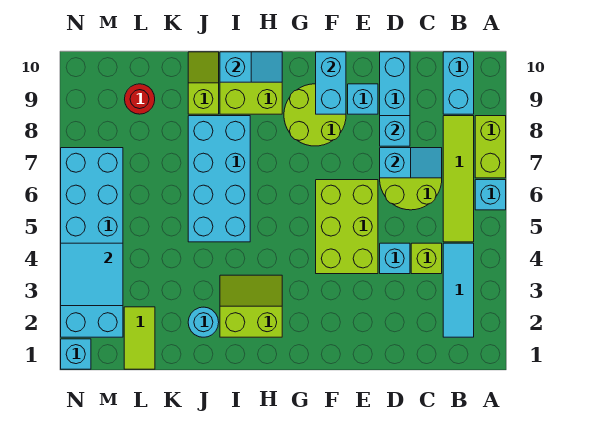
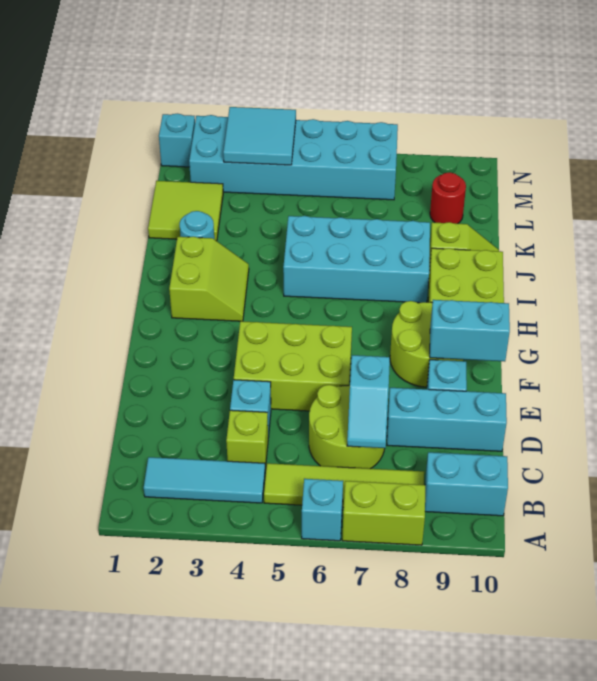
cyan 1x1 brick [380,116,410,146] -> none
cyan 1x2 slope [220,52,282,82] -> none
lime 1x2 tile [124,307,155,369] -> lime 2x2 tile [148,181,223,241]

